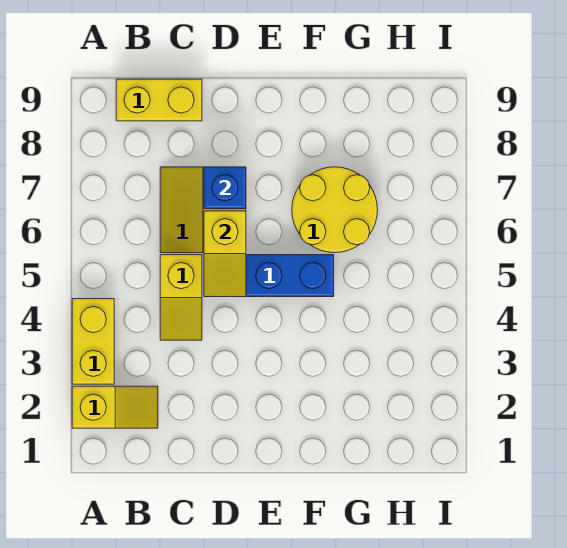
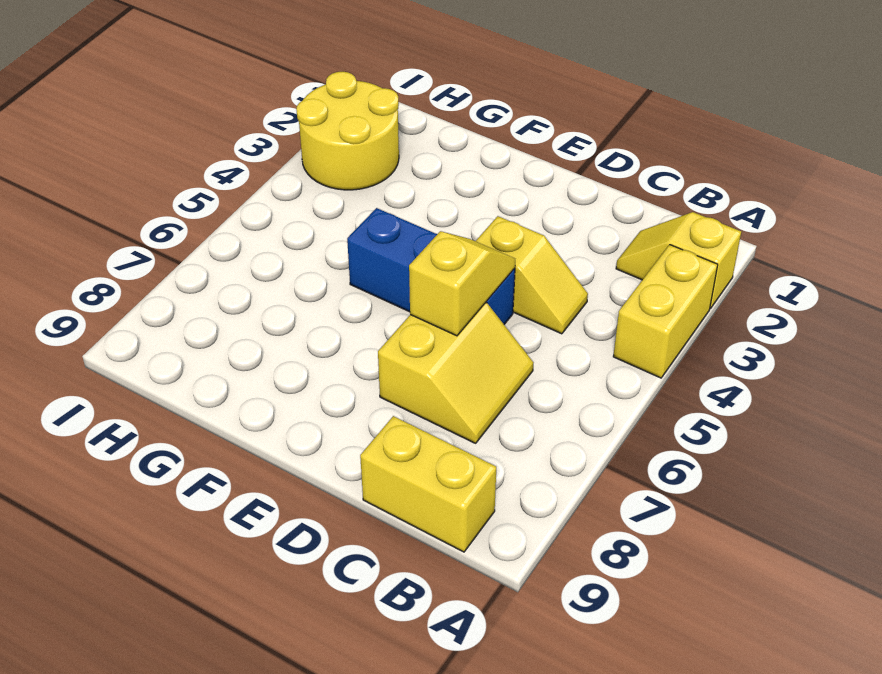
yellow 1x2 slope [160,255,202,340] -> yellow 1x2 slope turned to [476,216,588,334]
blue 1x1 brick [204,167,246,209] -> none
yellow 2x2 round brick [292,167,378,253] -> yellow 2x2 round brick moved to [296,72,399,190]

